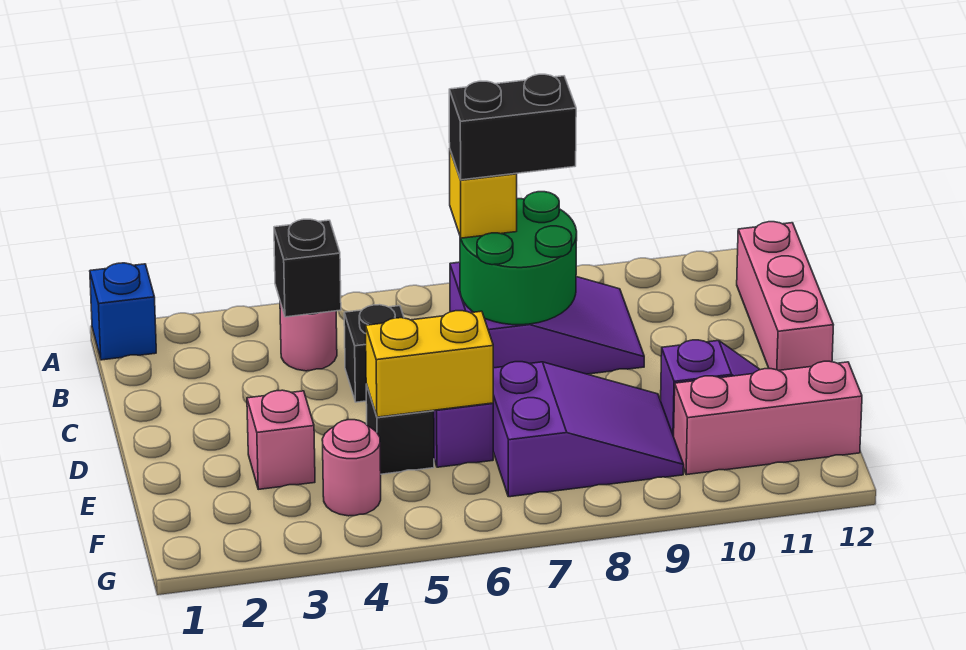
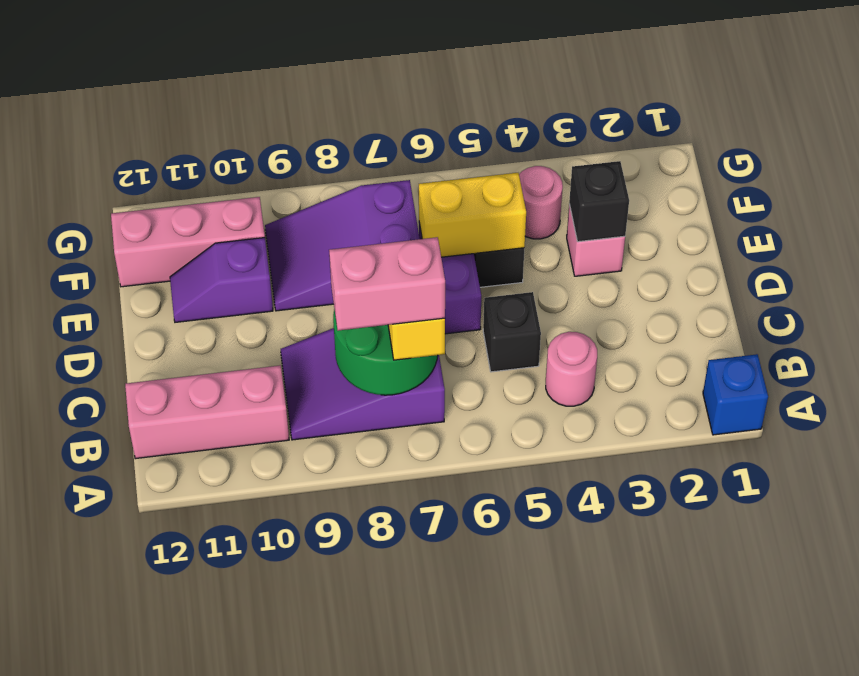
black 1x1 brick [274,219,341,317] -> black 1x1 brick moved to [569,161,629,242]
black 1x2 brick [449,74,576,180] -> pink 1x2 brick [329,237,445,331]
pink 1x3 brick [737,222,833,371] -> pink 1x3 brick turned to [125,365,289,459]

